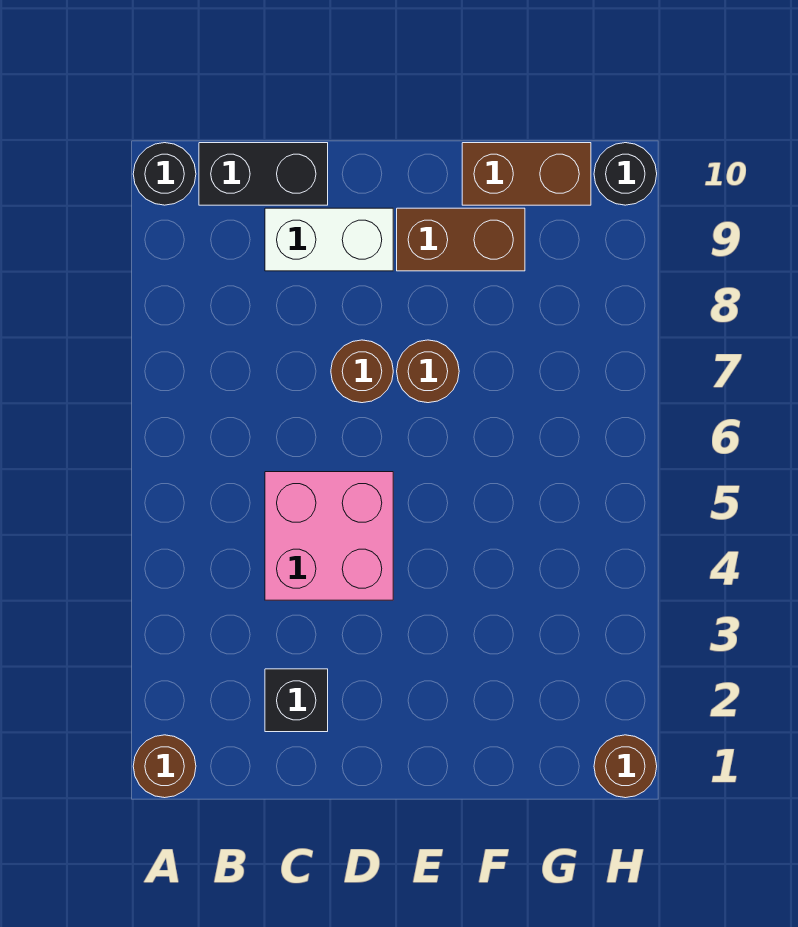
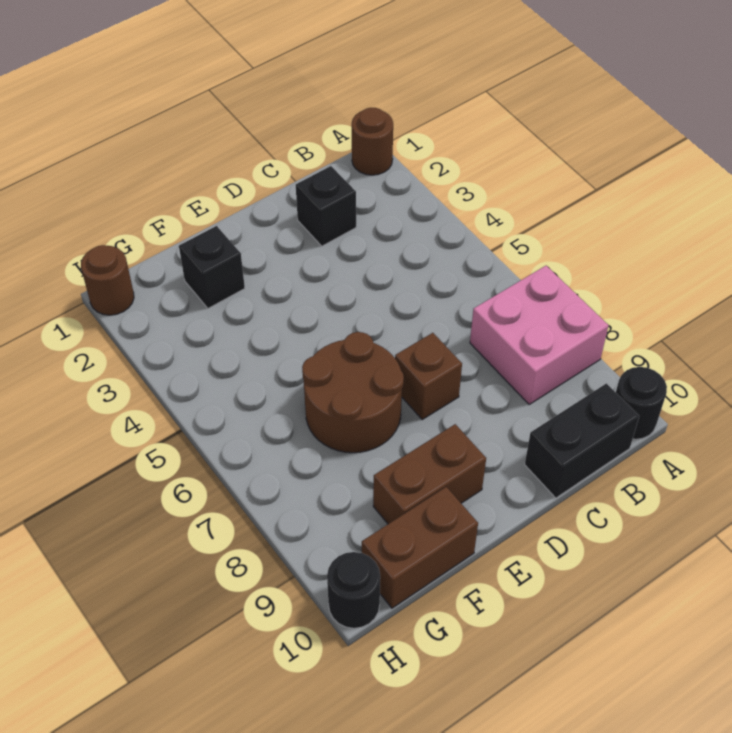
pink 2x2 brick [265,472,393,600] -> pink 2x2 brick moved to [470,266,609,404]
white 1x2 brick [265,208,393,271] -> none
brown 1x1 round brick [331,340,393,403] -> brown 1x1 brick [395,333,462,419]
brown 1x1 round brick [397,340,459,403] -> brown 2x2 round brick [302,332,404,453]
none -> black 1x1 brick [179,226,245,308]

